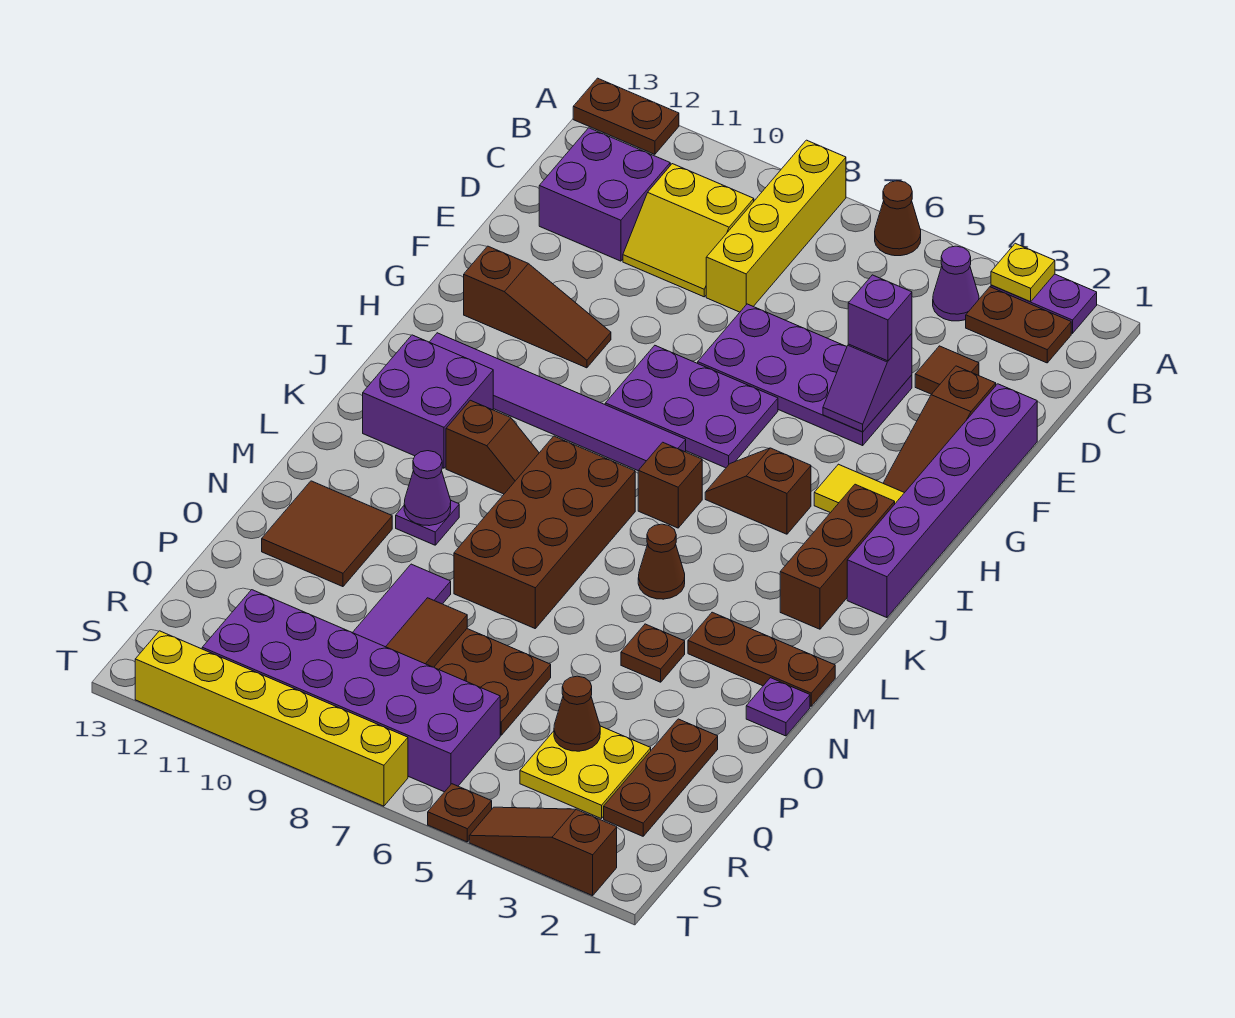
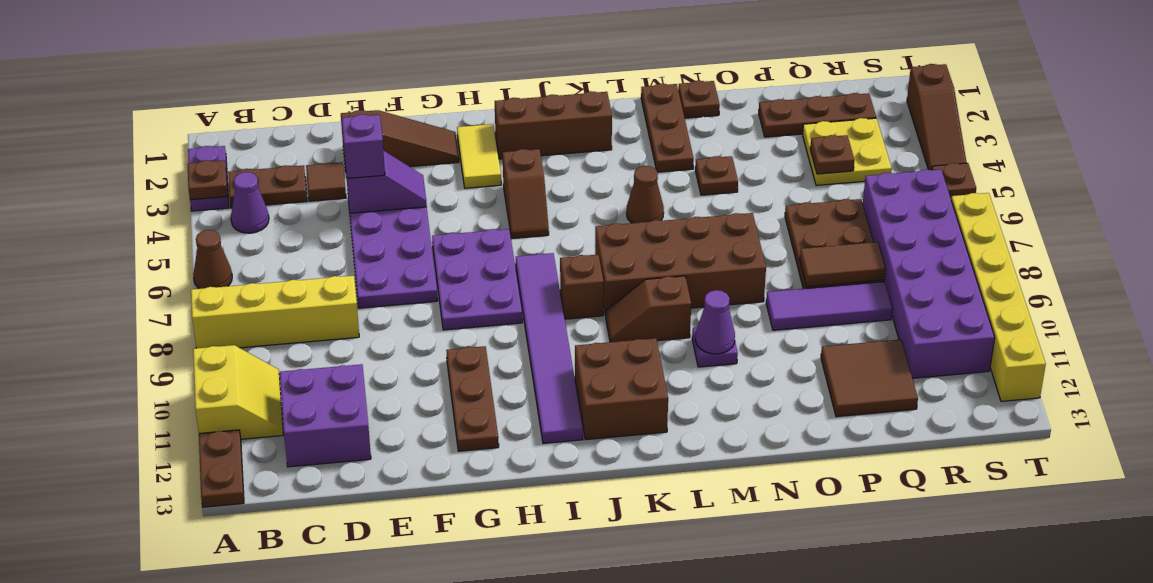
yellow 1x1 plate [991,243,1055,302] -> brown 1x1 plate [188,160,227,200]
brown 1x2 plate [966,287,1071,363] -> brown 1x2 plate turned to [228,165,307,208]
yellow 2x2 slope [623,164,754,297] -> yellow 2x2 slope moved to [193,345,283,439]
purple 1x6 brick [847,384,1037,618] -> none
brown 1x3 slope [464,246,611,368] -> brown 1x3 plate [446,346,499,451]
brown 1x1 brick [638,442,702,528] -> brown 1x1 brick moved to [560,255,604,319]
purple 2x2 brick [363,335,493,468] -> brown 2x2 brick [575,338,668,440]
brown 1x2 slope [446,400,539,494] -> brown 1x2 slope turned to [605,276,691,342]
purple 1x1 plate [746,678,810,736] -> brown 1x1 plate [678,81,720,118]
brown 2x2 tile [262,481,392,587] -> brown 2x2 tile moved to [821,339,918,417]
brown 1x1 cone [554,676,600,751] -> brown 1x1 plate [810,135,854,174]

